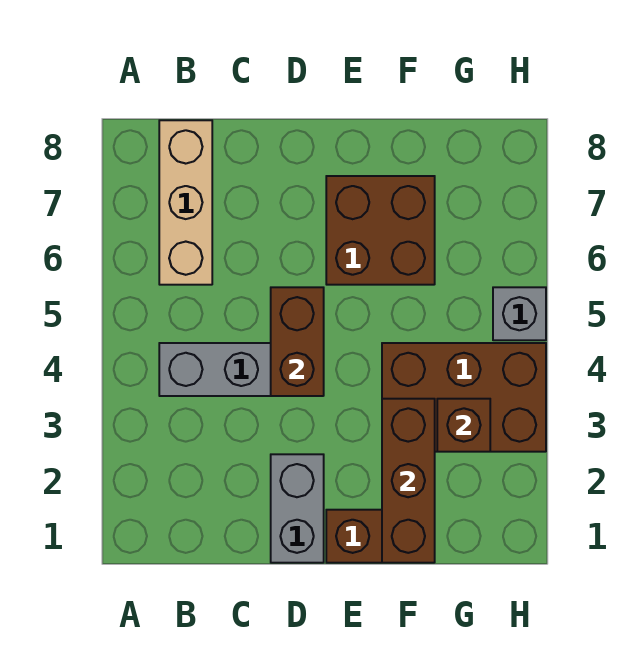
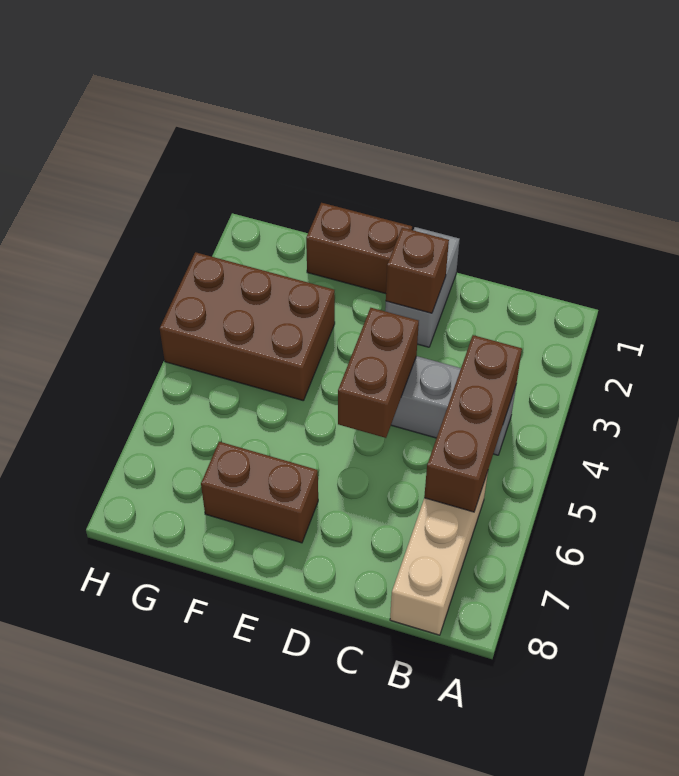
brown 2x2 brick [326,176,435,285] -> brown 1x2 brick [201,442,318,543]
brown 1x3 brick [382,399,435,563] -> brown 1x3 brick moved to [424,335,522,512]
brown 1x1 brick [437,399,490,452] -> brown 1x1 brick moved to [386,228,449,313]
grey 1x1 brick [493,287,546,340] -> none

